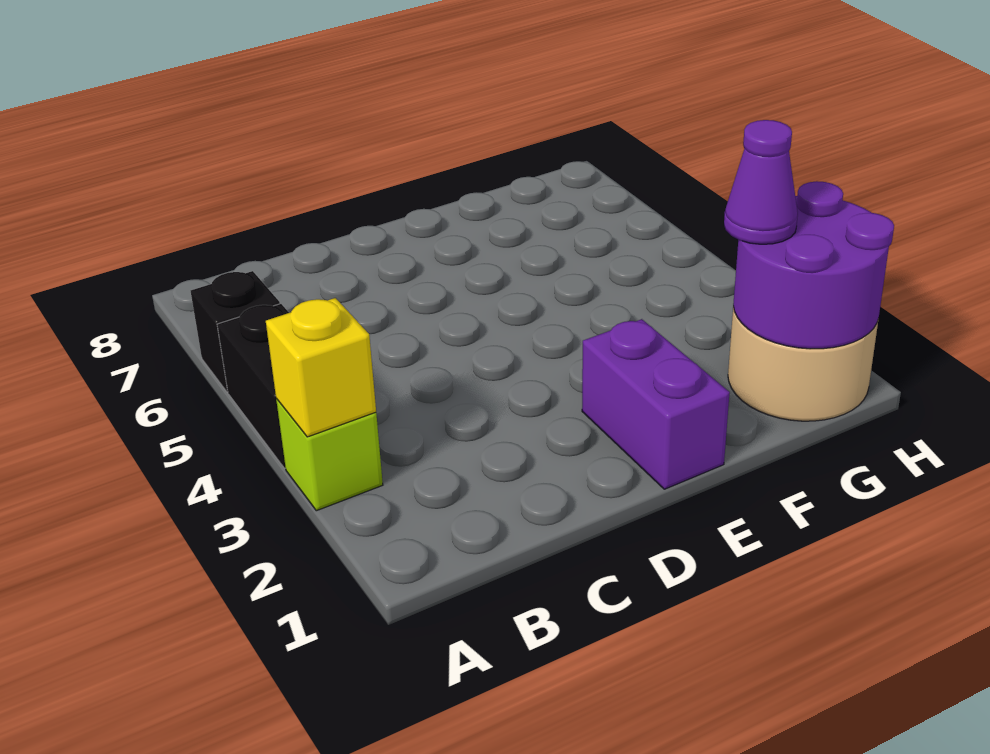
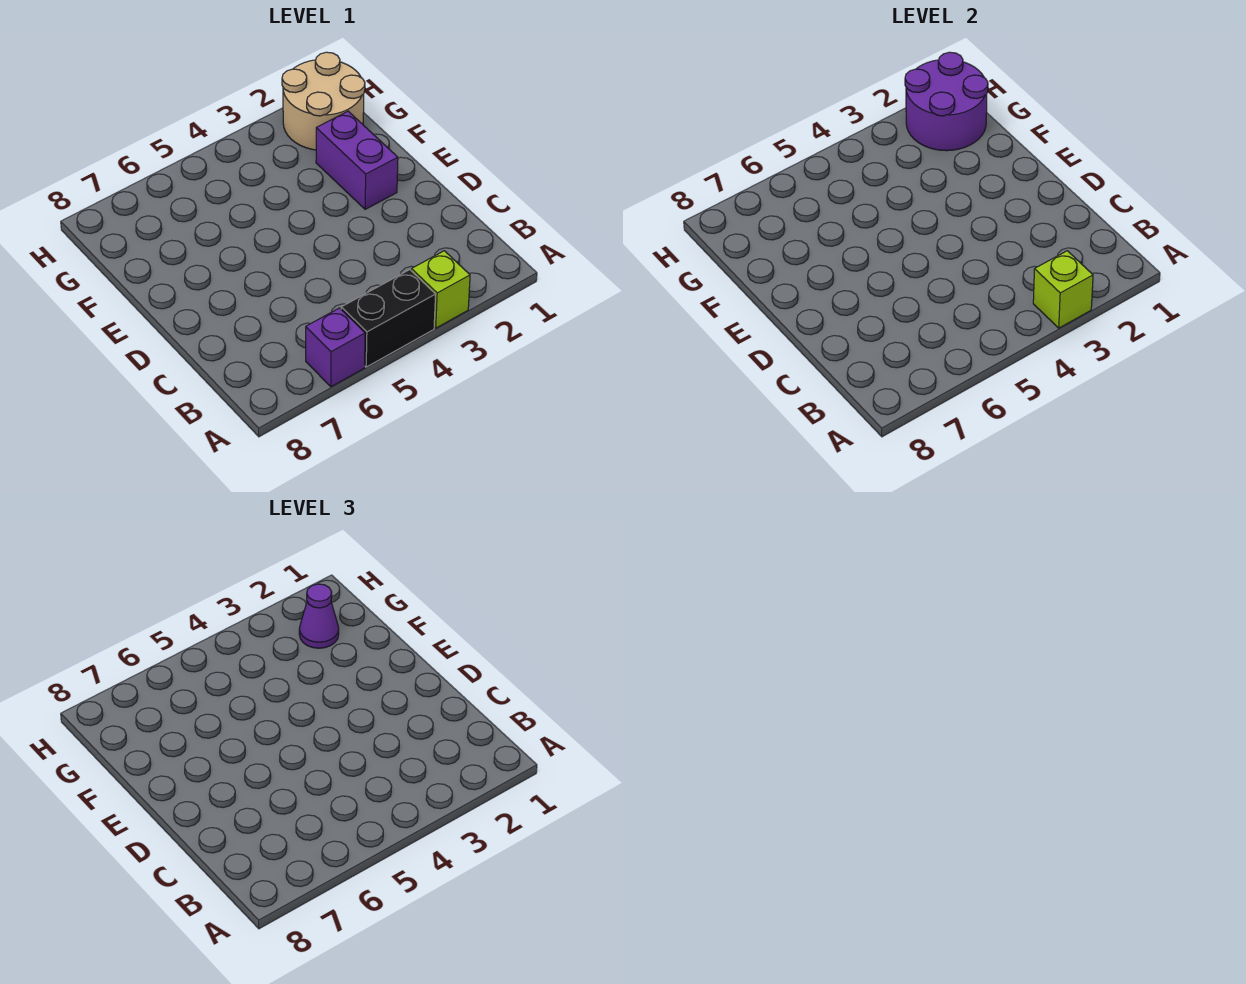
yellow 1x1 brick [266,298,376,437] -> lime 1x1 brick [1033,251,1093,328]
black 1x1 brick [191,271,280,392] -> purple 1x1 brick [306,308,365,387]
purple 1x2 brick [582,319,730,489] -> purple 1x2 brick turned to [316,111,398,209]

